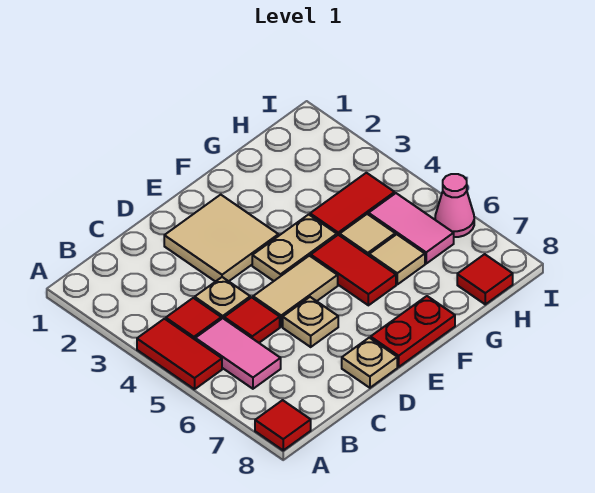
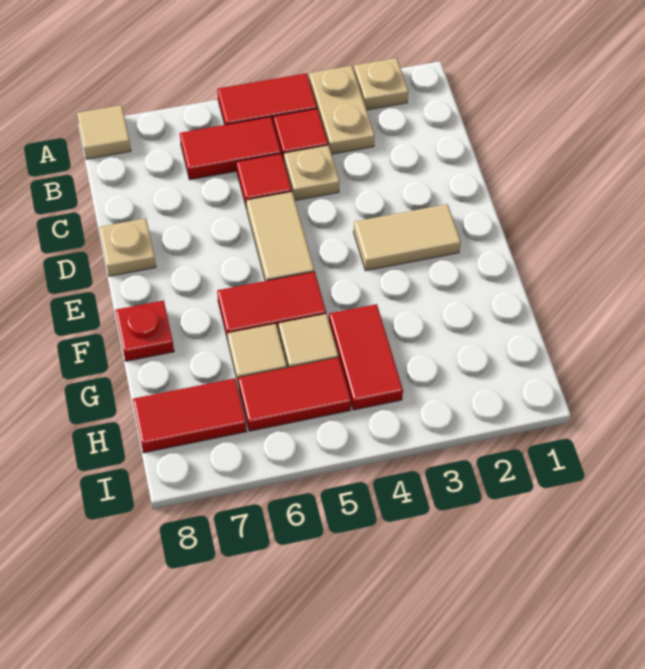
red 1x1 tile [255,400,311,450] -> tan 1x1 tile [77,105,131,159]
pink 1x2 tile [195,318,281,389] -> red 1x2 tile [180,117,281,180]
tan 2x2 tile [164,195,278,282] -> tan 1x2 tile [354,204,461,271]
tan 1x1 plate [283,297,338,347] -> tan 1x1 plate moved to [354,58,408,110]
tan 1x2 plate [252,214,337,281] -> tan 1x2 plate moved to [309,66,375,154]
red 1x2 plate [371,296,455,367] -> red 1x1 plate [115,300,174,361]
pink 1x2 tile [369,193,454,264] -> red 1x2 tile [238,358,351,431]
red 1x1 tile [457,254,513,304] -> red 1x2 tile [133,378,247,453]
pink 1x1 cone [435,174,474,237] -> none

